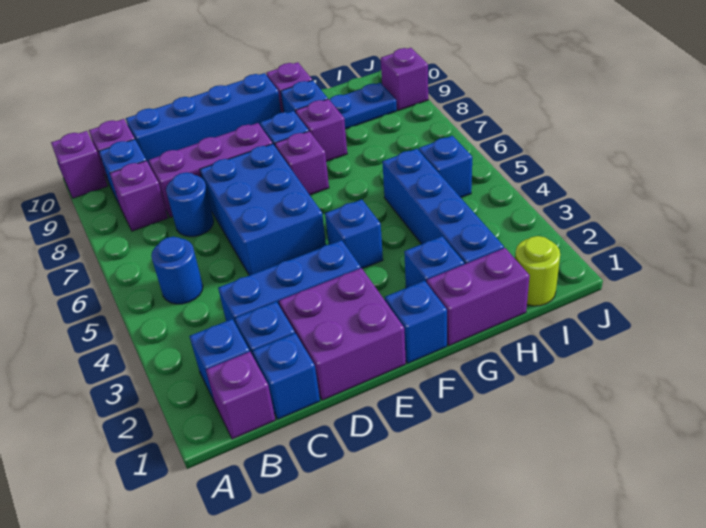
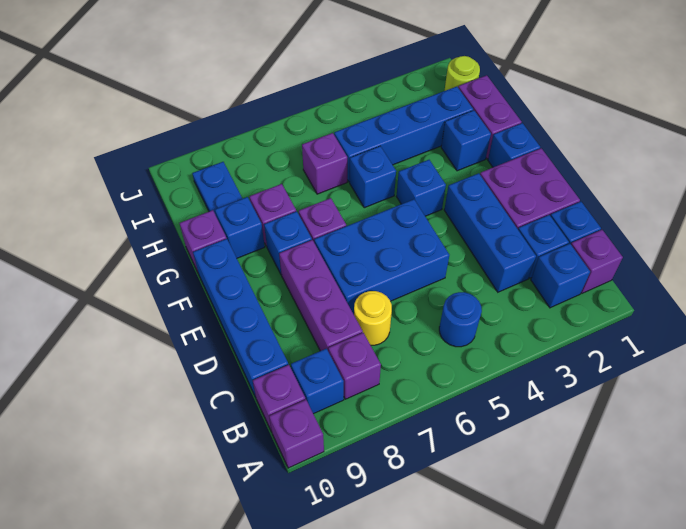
blue 1x1 round brick [166,172,214,237] -> yellow 1x1 round brick [354,291,392,345]
blue 1x1 brick [419,136,472,198] -> blue 1x1 brick moved to [350,146,396,208]
purple 1x1 brick [381,48,428,111] -> purple 1x1 brick moved to [302,133,347,194]

